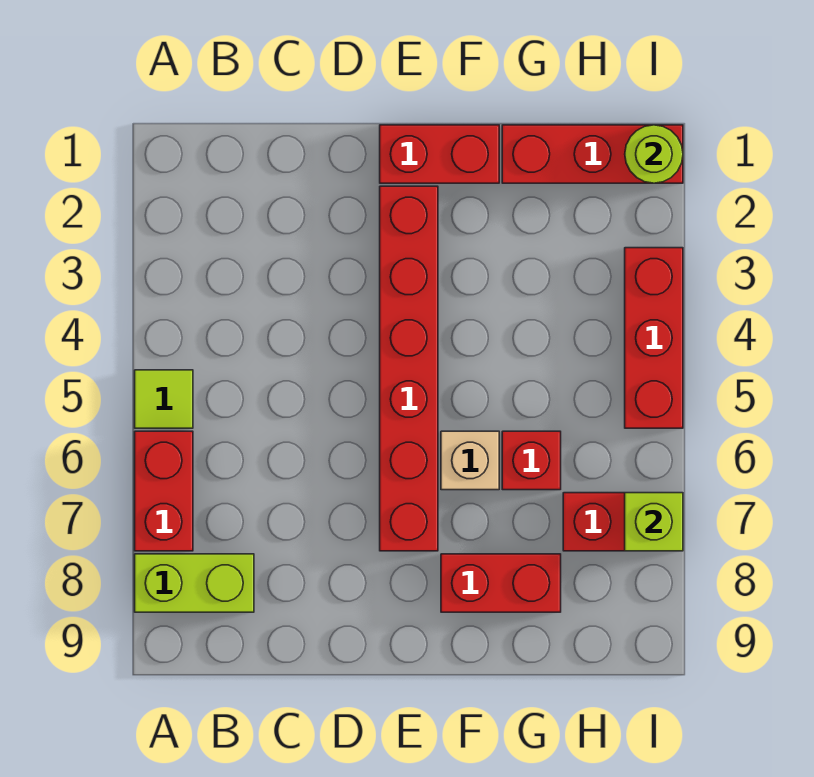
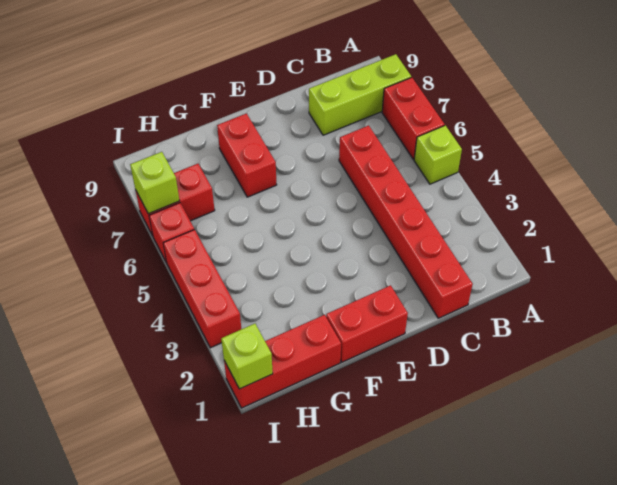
lime 1x1 tile [135,370,193,428] -> lime 1x1 brick [414,125,462,184]
lime 1x2 brick [135,554,254,612] -> lime 1x3 brick [309,54,411,135]
red 1x6 brick [380,186,438,551] -> red 1x6 brick moved to [339,126,473,318]
tan 1x1 brick [441,431,499,490] -> none
red 1x2 brick [441,554,561,612] -> red 1x2 brick turned to [217,113,277,197]
red 1x1 brick [502,431,561,490] -> red 1x1 brick moved to [149,203,194,263]
lime 1x1 round brick [625,125,683,183] -> lime 1x1 brick [221,324,273,389]

